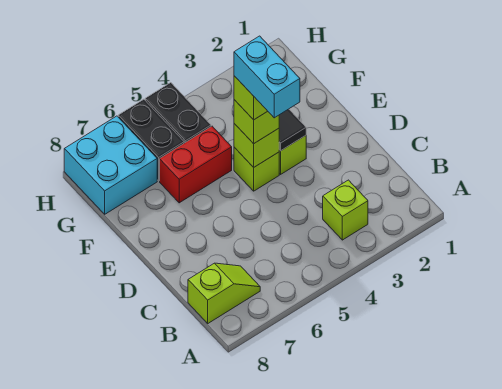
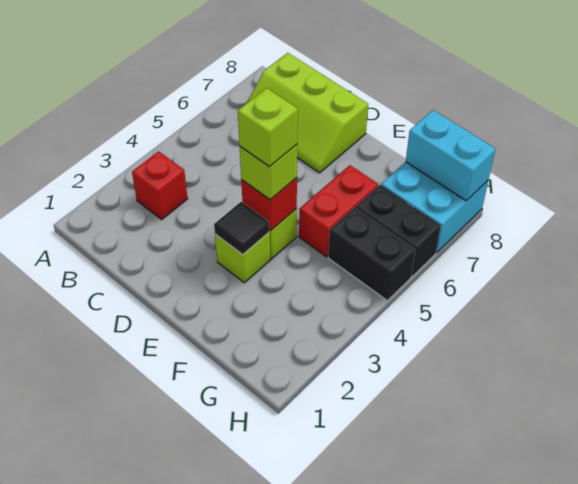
lime 1x1 brick [323,180,368,240] -> red 1x1 brick [132,151,188,219]
lime 1x2 slope [188,263,260,323] -> lime 2x3 slope [247,53,368,173]
cyan 1x2 brick [234,36,300,118] -> cyan 1x2 brick moved to [406,110,495,201]
lime 1x1 brick [234,124,279,167] -> red 1x1 brick [241,178,297,230]

